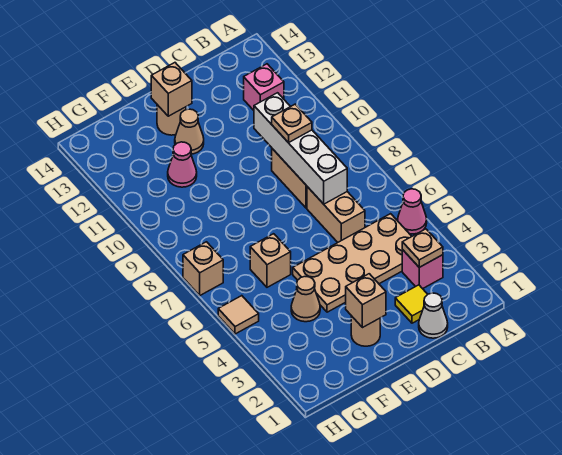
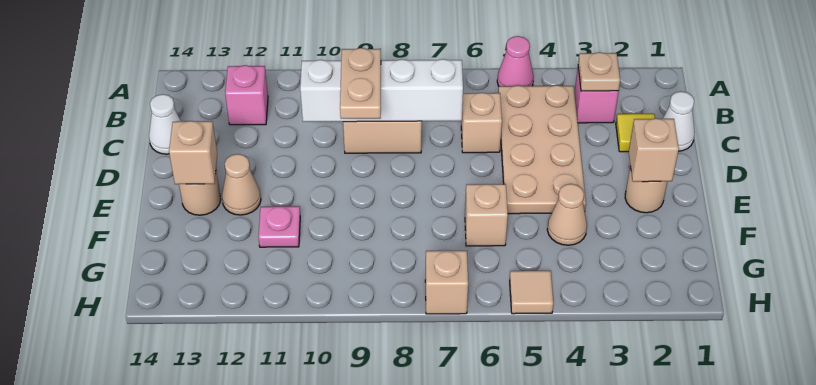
tan 1x2 brick [307,187,365,242] -> tan 1x1 brick [461,93,502,153]
tan 1x1 plate [272,104,312,143] -> tan 1x2 plate [340,48,381,119]
none -> white 1x1 cone [149,94,181,154]
pink 1x1 cone [168,142,197,187] -> pink 1x1 plate [258,206,300,247]

